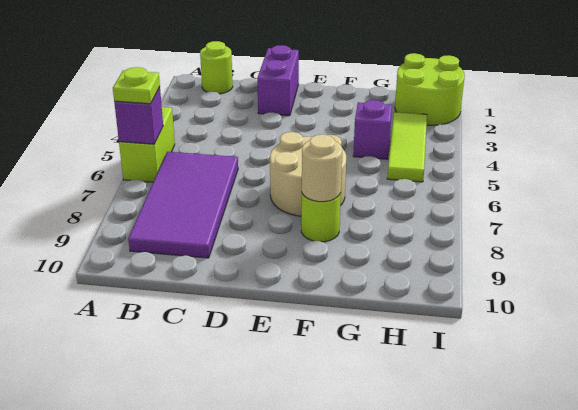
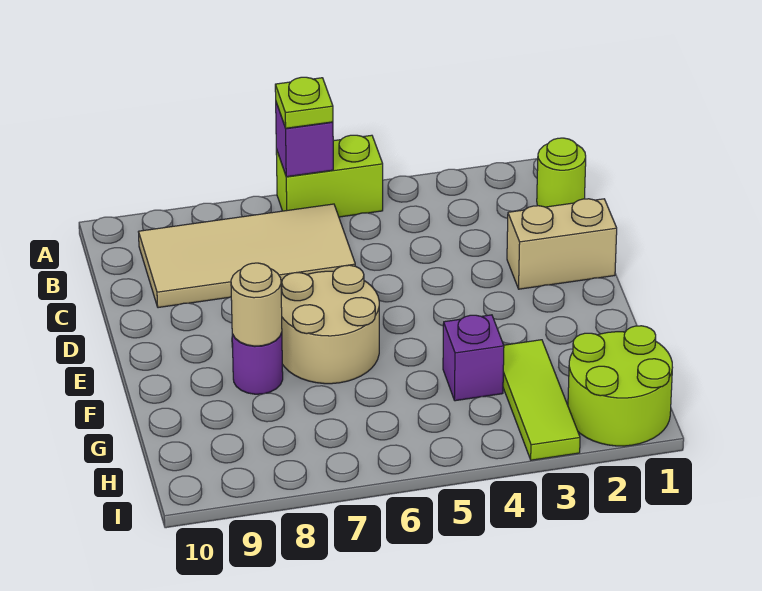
purple 2x4 tile [128,152,238,258] -> tan 2x4 tile [139,204,355,308]
purple 1x2 brick [257,45,299,116] -> tan 1x2 brick [507,199,617,289]
lime 1x1 round brick [301,193,341,242] -> purple 1x1 round brick [232,333,283,394]
lime 1x3 tile [387,112,427,182] -> lime 1x3 tile turned to [503,340,580,460]

